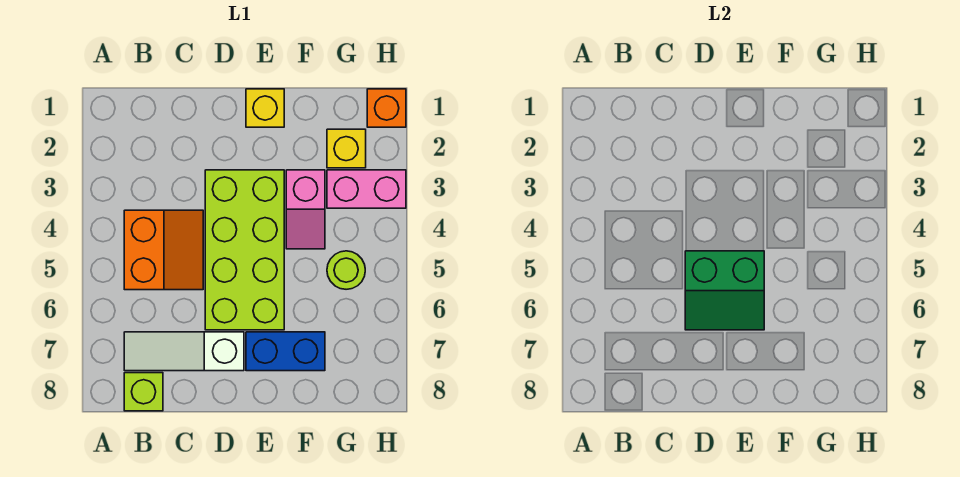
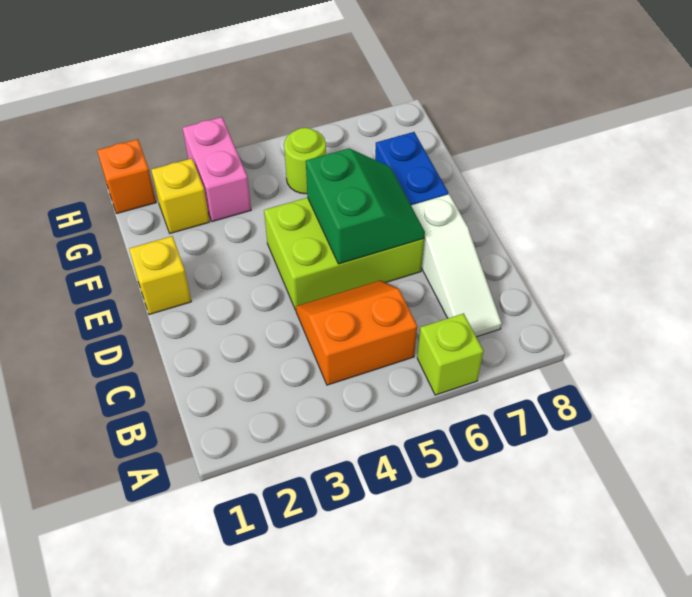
lime 1x1 brick [124,373,163,411] -> lime 1x1 brick moved to [417,313,483,395]
lime 2x4 brick [205,170,284,330] -> lime 2x3 brick [264,198,424,310]
pink 1x2 slope [286,170,325,249] -> none

